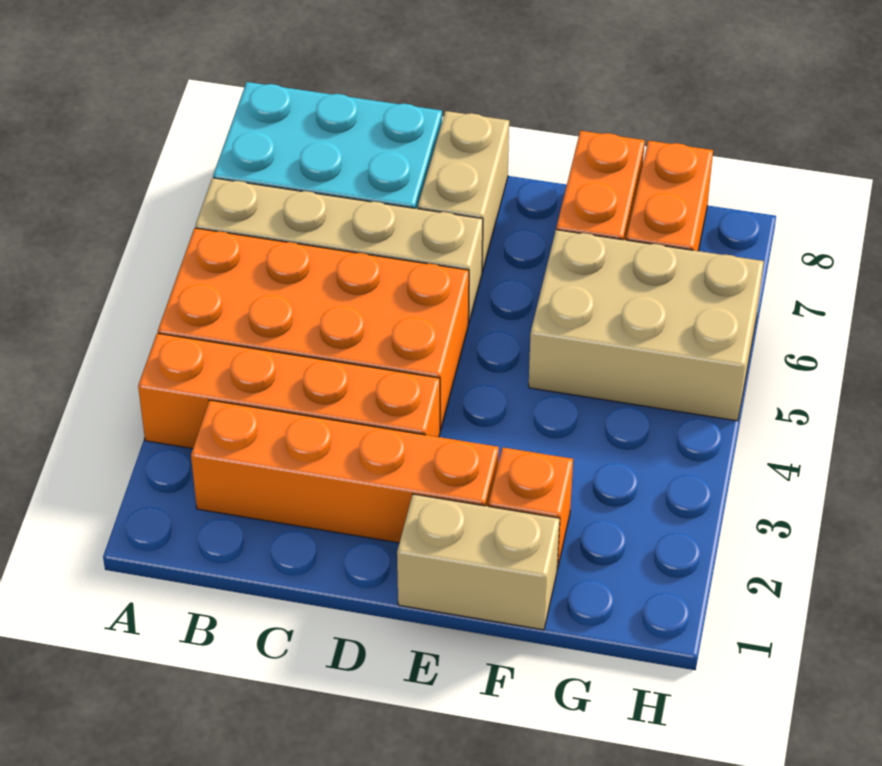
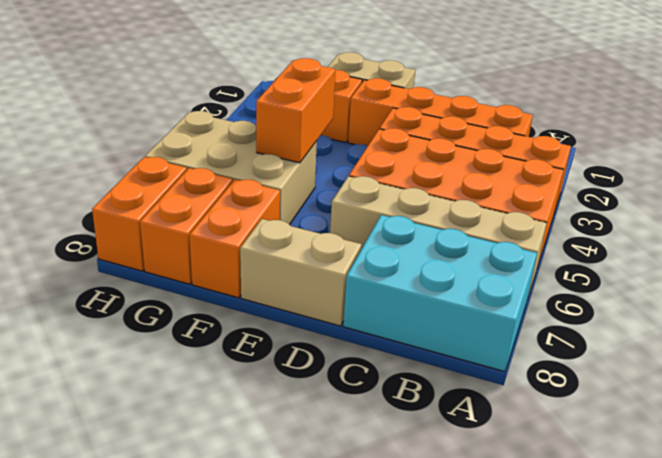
tan 1x2 brick [418,111,509,272] -> tan 1x2 brick turned to [240,219,362,326]
none -> orange 1x2 brick [256,58,335,163]
none -> orange 1x2 brick [92,157,187,271]

